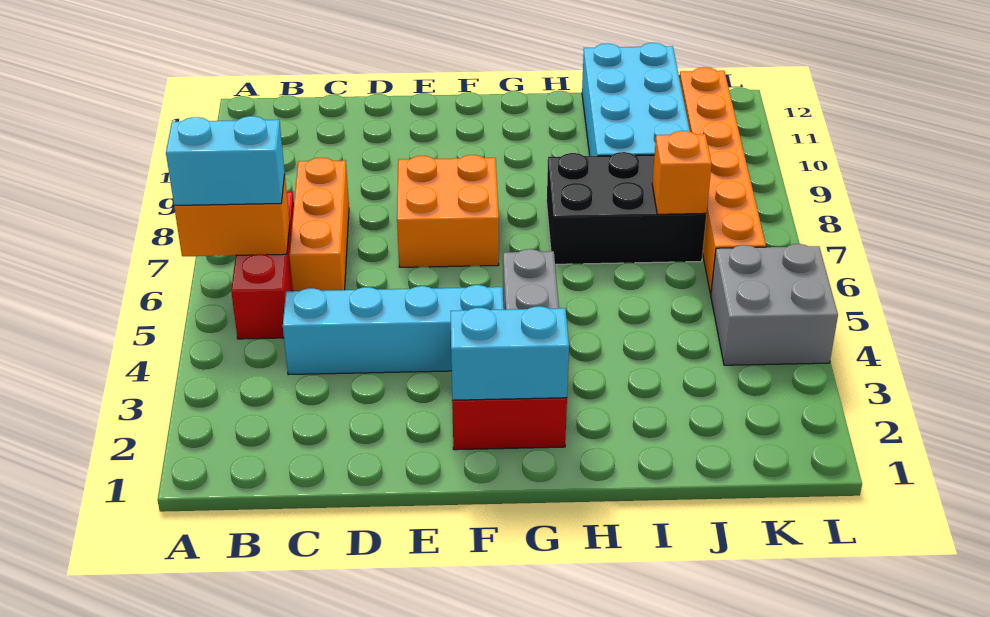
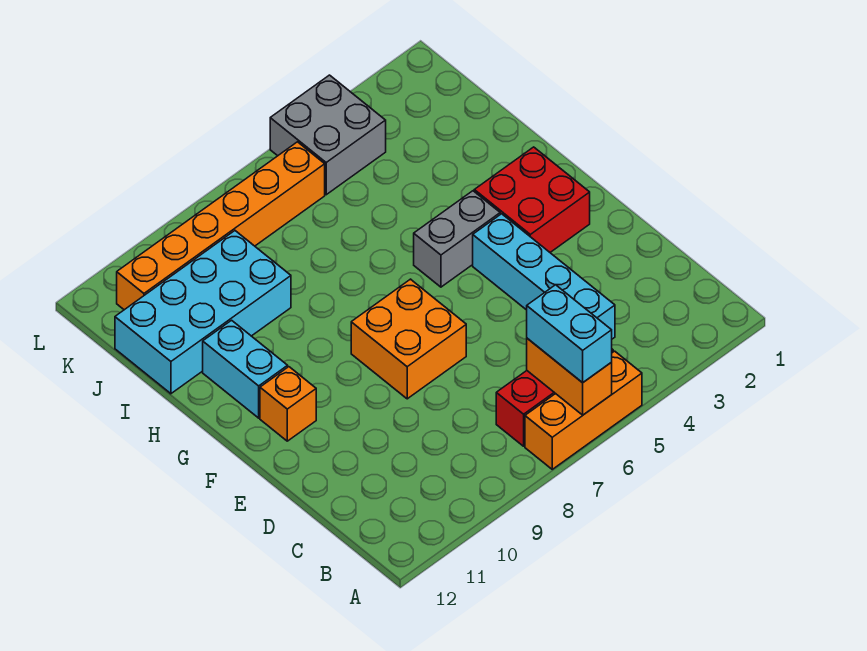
orange 1x3 brick [289,158,349,291] -> orange 1x3 brick moved to [525,351,642,469]
cyan 1x2 brick [451,306,569,400] -> cyan 1x2 brick moved to [203,320,288,418]
black 2x3 brick [547,152,706,264] -> none
orange 1x1 brick [652,131,712,214] -> orange 1x1 brick moved to [260,367,316,441]

